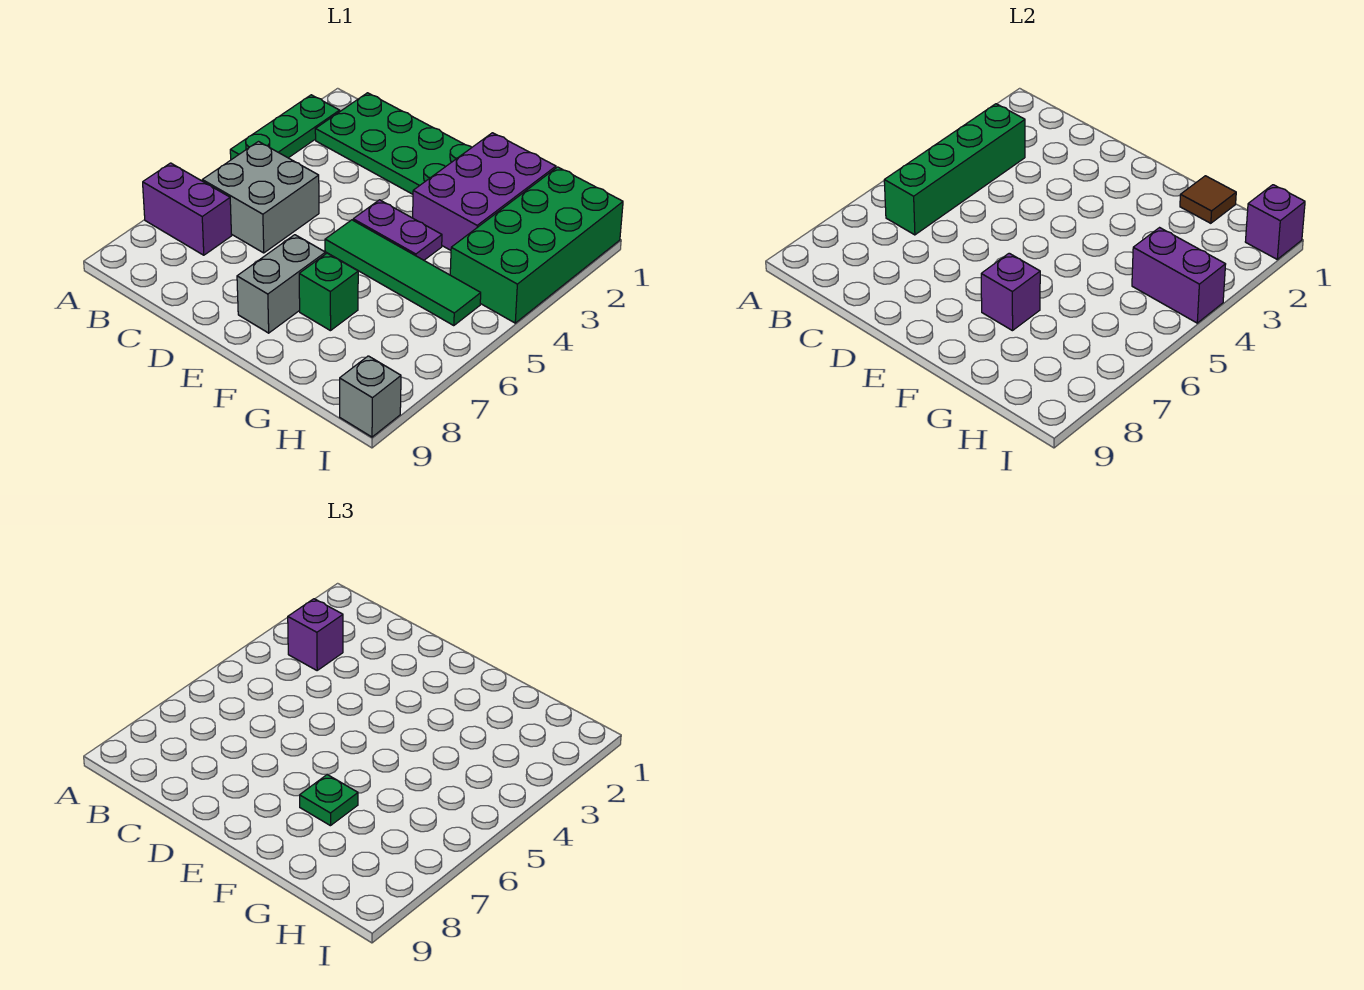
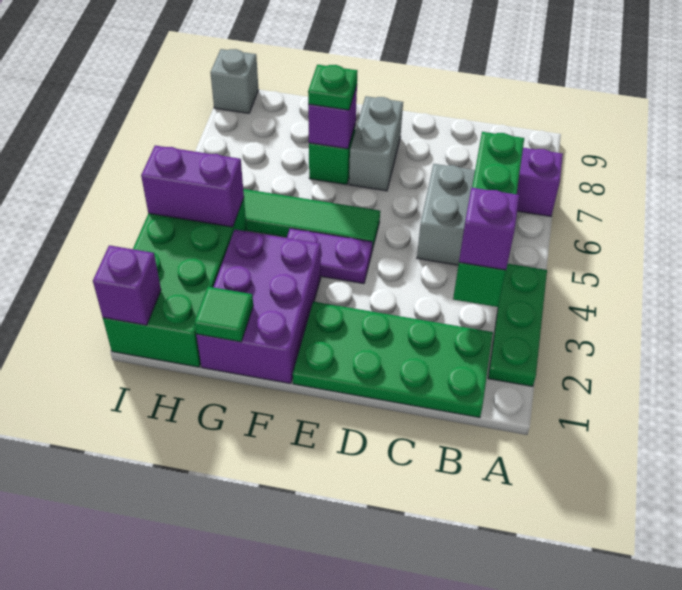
brown 1x1 tile [1180,176,1236,223] -> green 1x1 tile [194,287,253,342]

